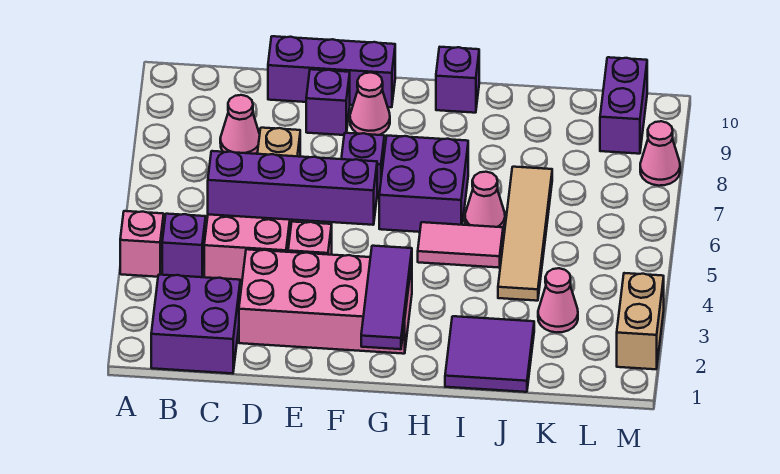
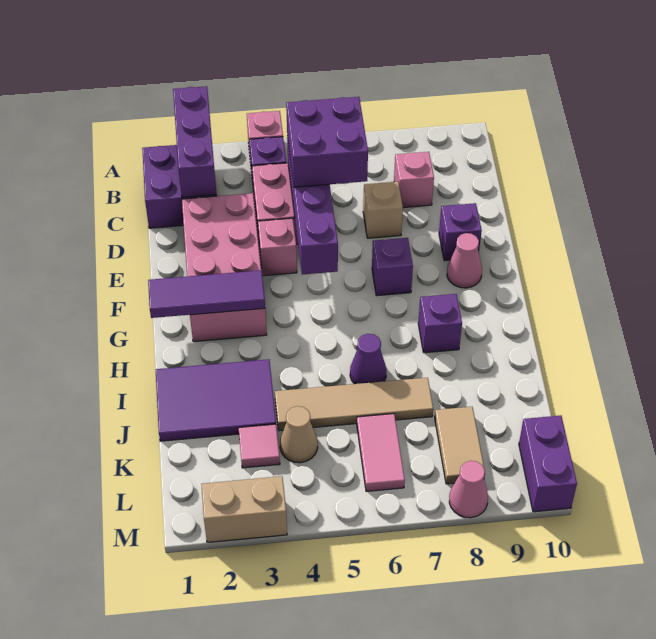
pink 1x1 cone [220,95,260,154] -> pink 1x1 brick [394,152,434,208]
purple 1x3 brick [268,36,395,107] -> purple 1x3 brick moved to [173,86,217,197]
purple 2x2 brick [379,136,468,232] -> purple 2x2 brick moved to [286,97,368,187]
pink 1x2 tile [418,222,503,268] -> pink 1x2 tile moved to [357,414,405,491]
purple 1x1 brick [436,47,479,113] -> purple 1x1 brick moved to [418,294,462,353]
purple 2x2 tile [445,316,534,392] -> purple 2x3 tile [156,359,276,441]
pink 1x1 cone [465,172,505,227] -> purple 1x1 cone [350,334,386,384]
pink 1x1 cone [538,268,578,332] -> pink 1x1 tile [239,424,280,468]
none -> tan 1x1 cone [280,406,318,463]
none -> tan 1x2 tile [435,407,485,484]
purple 1x2 brick [600,57,647,154] -> purple 1x2 brick turned to [519,416,577,512]

